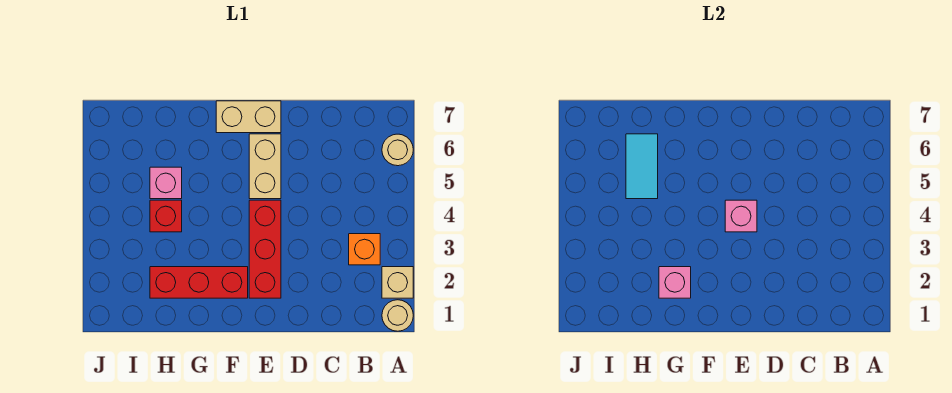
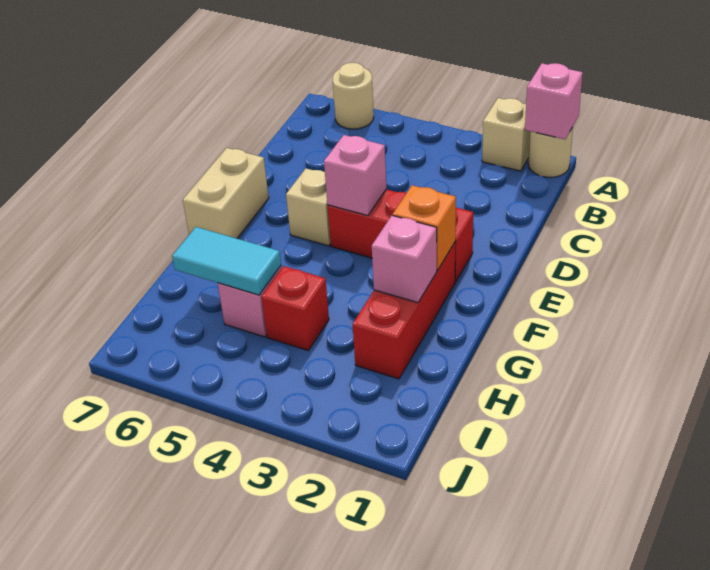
none -> pink 1x1 brick [525,63,583,139]
orange 1x1 brick [349,234,380,265] -> orange 1x1 brick moved to [393,185,456,270]
tan 1x2 brick [249,134,281,199] -> tan 1x1 brick [286,169,331,246]

